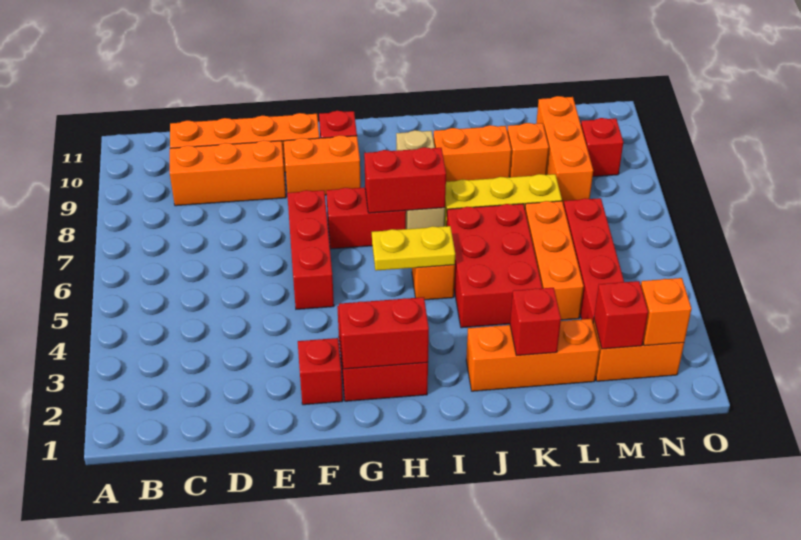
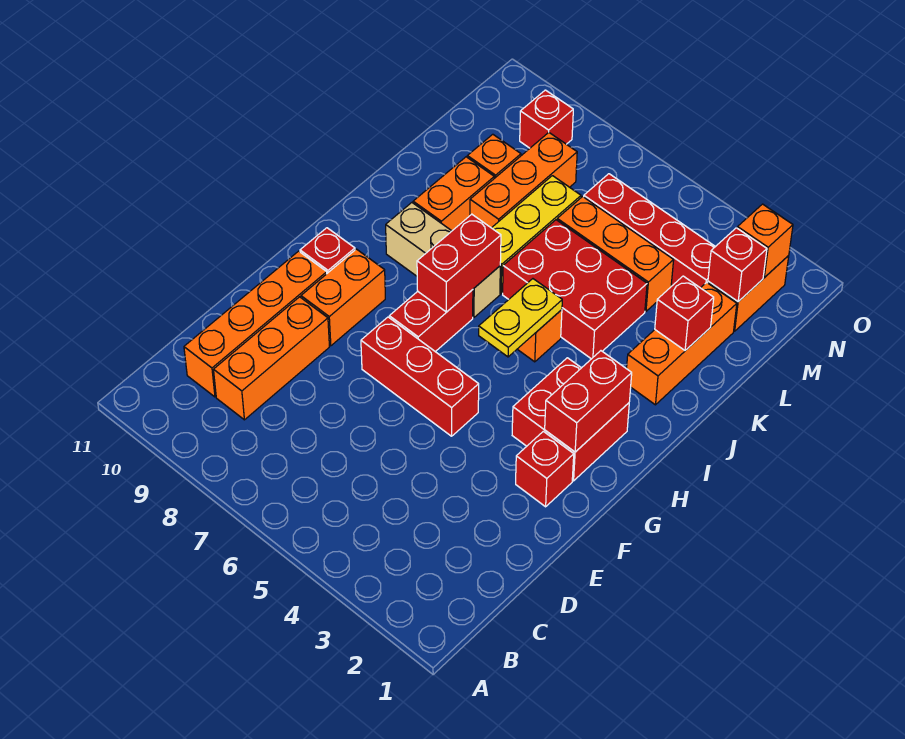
orange 1x3 brick [536,96,593,205] -> orange 1x3 brick turned to [470,133,577,228]

